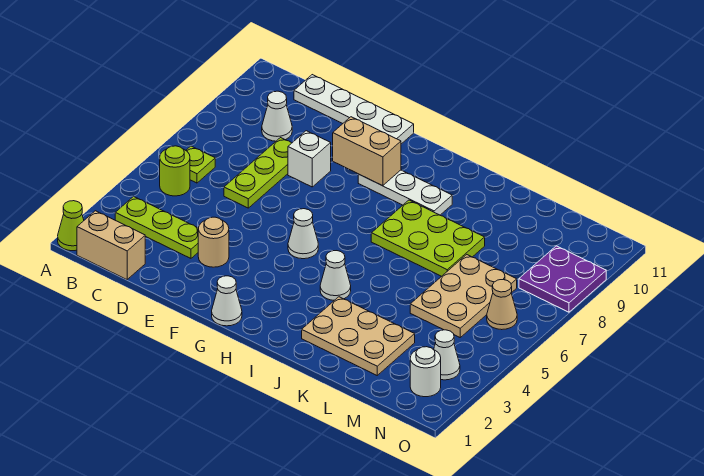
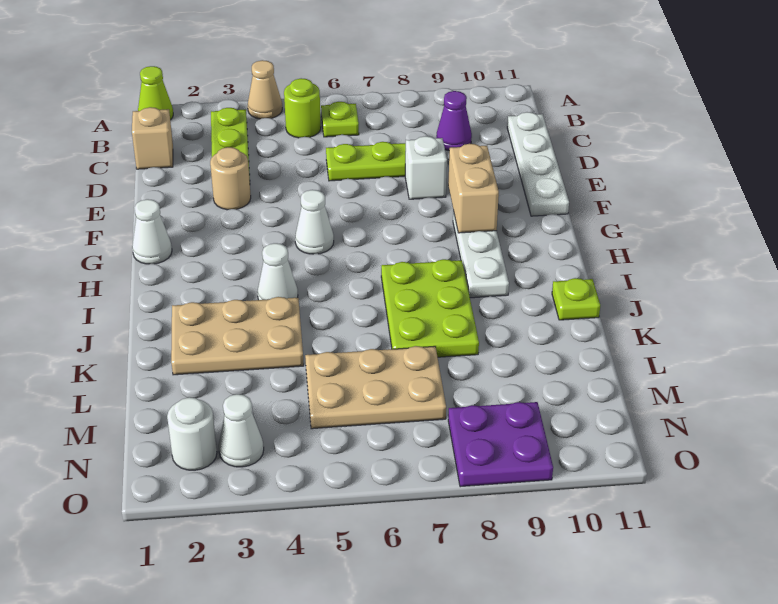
tan 1x2 brick [77,211,145,279] -> tan 1x1 brick [132,107,173,169]
white 1x1 cone [262,91,292,141] -> purple 1x1 cone [436,91,472,151]
tan 2x3 plate [302,297,415,375] -> tan 2x3 plate turned to [171,297,304,375]
none -> lime 1x1 plate [552,278,600,320]
tan 1x1 cone [487,280,517,330] -> tan 1x1 cone moved to [248,60,282,119]

